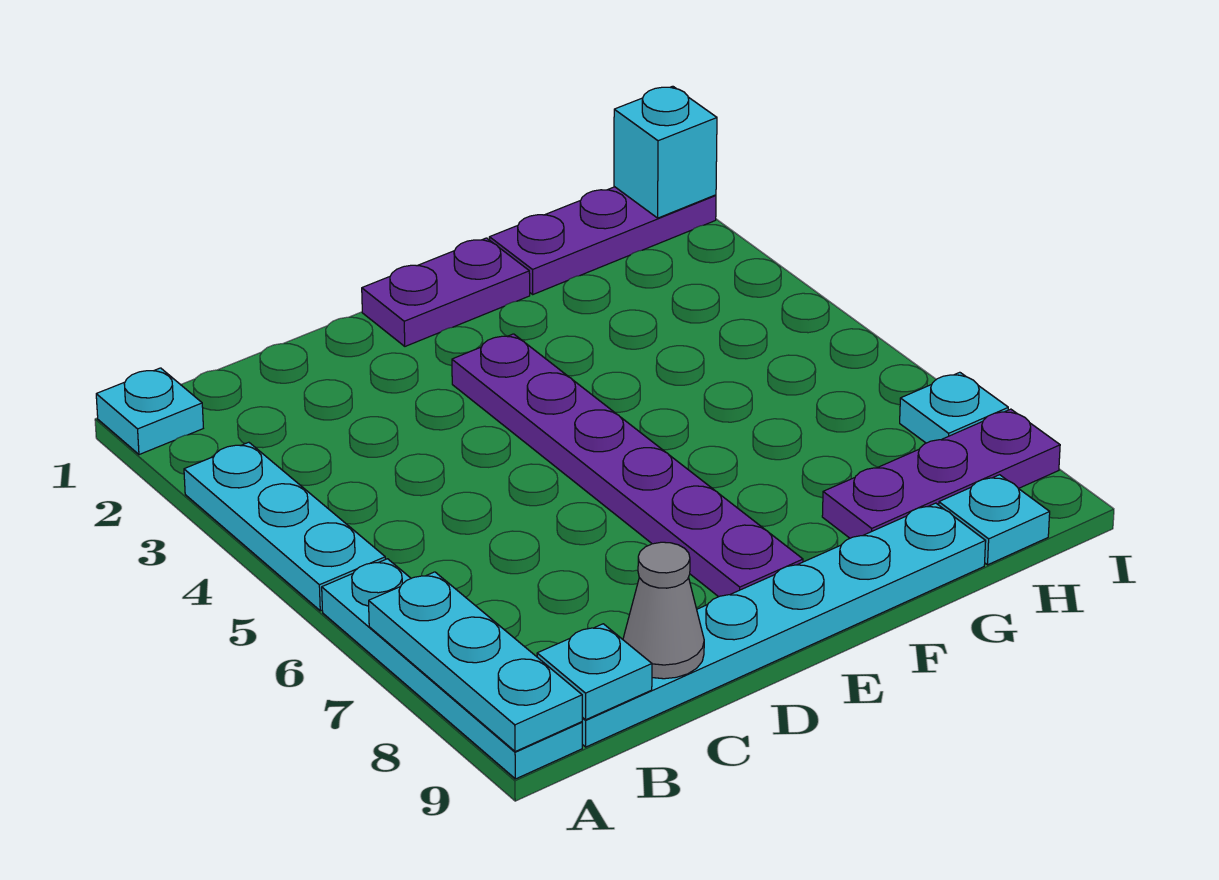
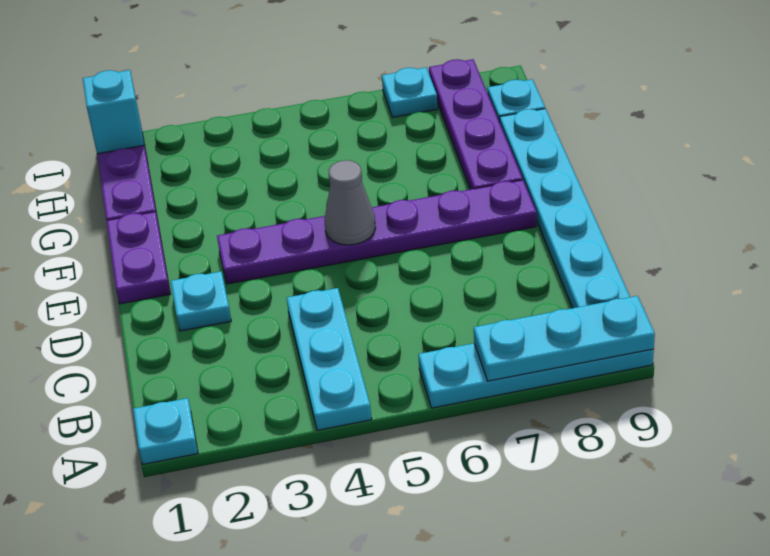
cyan 1x3 plate [184,442,385,611] -> cyan 1x3 plate turned to [287,288,372,430]
cyan 1x1 plate [537,624,652,720] -> cyan 1x1 plate moved to [171,271,231,331]
grey 1x1 cone [623,542,704,679] -> grey 1x1 cone moved to [325,160,376,245]
purple 1x3 plate [822,409,1060,538] -> purple 1x4 plate [429,59,523,189]

